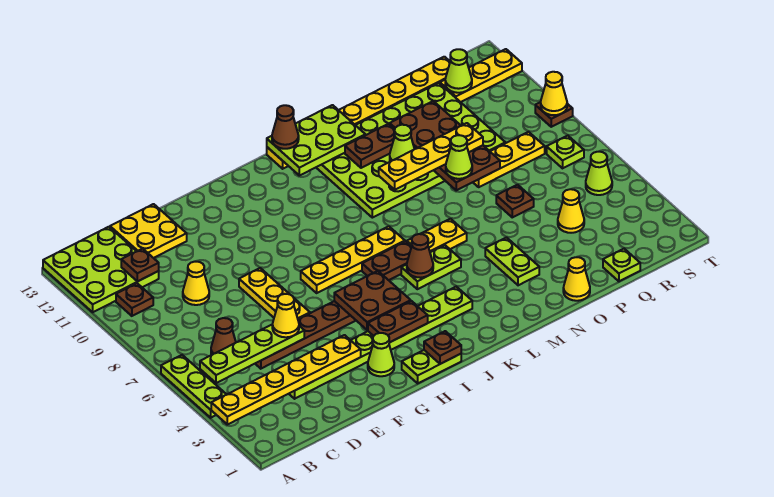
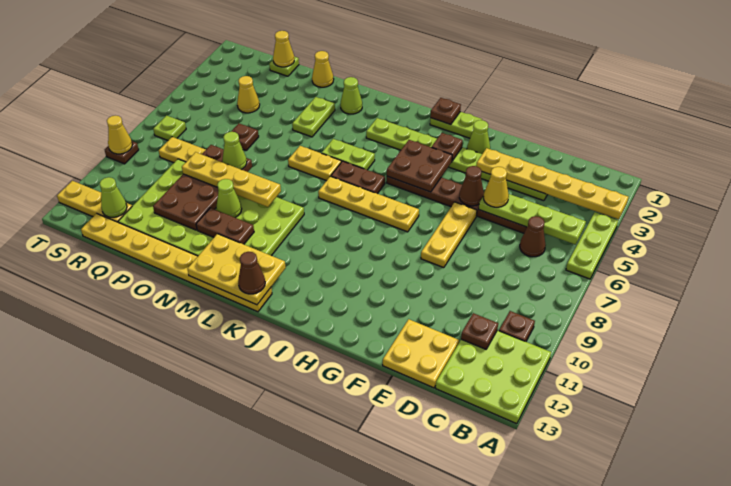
yellow 1x1 cone [183,262,209,305] -> yellow 1x1 cone moved to [273,31,294,67]
brown 1x2 plate [368,301,428,343] -> brown 1x1 plate [432,133,463,161]
brown 1x1 cone [407,234,433,278] -> brown 1x1 cone moved to [459,166,484,206]
lime 2x3 plate [267,105,365,176] -> yellow 2x3 plate [188,234,286,305]
lime 1x1 cone [586,152,612,195] -> lime 1x1 cone moved to [340,77,362,114]

